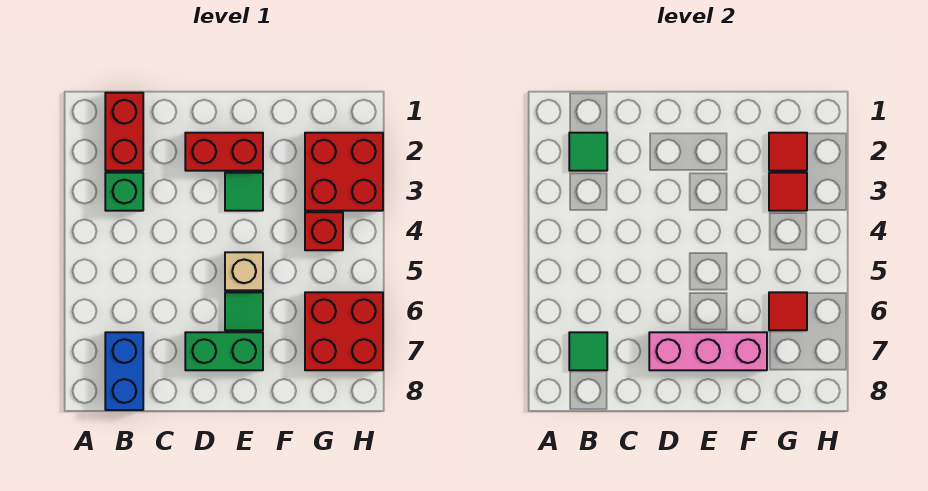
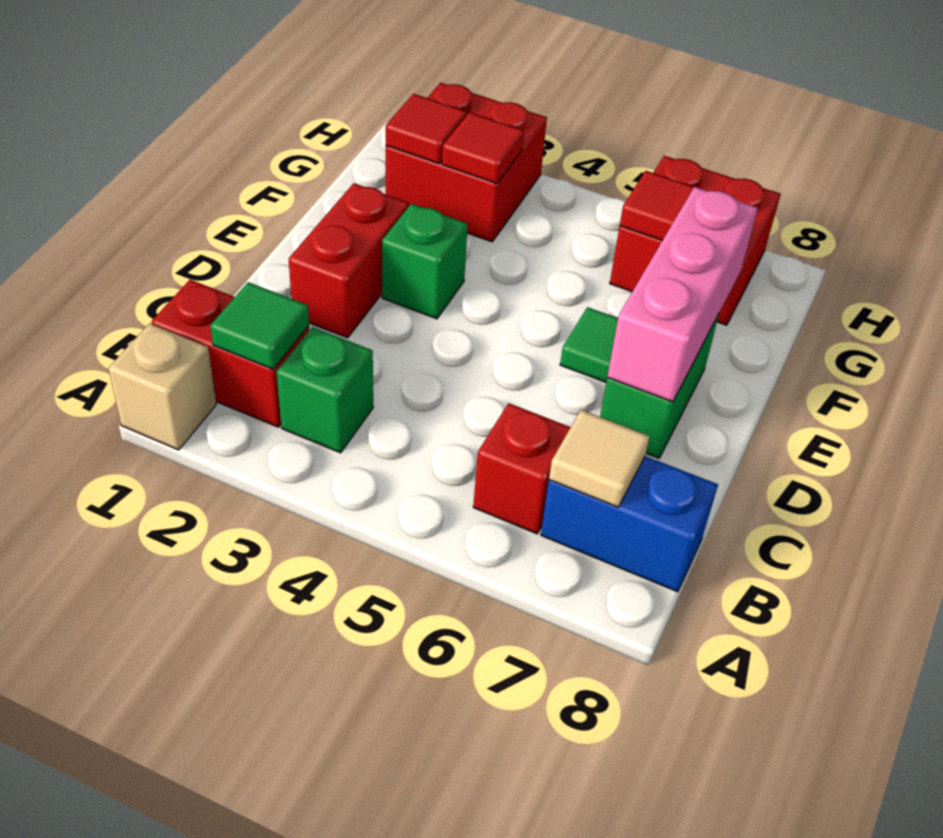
green 1x1 tile [569,332,607,370] -> tan 1x1 tile [549,410,650,507]
green 1x1 tile [225,173,263,211] -> green 1x1 brick [382,204,468,319]
tan 1x1 brick [225,252,263,290] -> tan 1x1 brick moved to [108,324,216,450]
red 1x1 brick [305,212,343,250] -> red 1x1 brick moved to [473,403,571,534]

